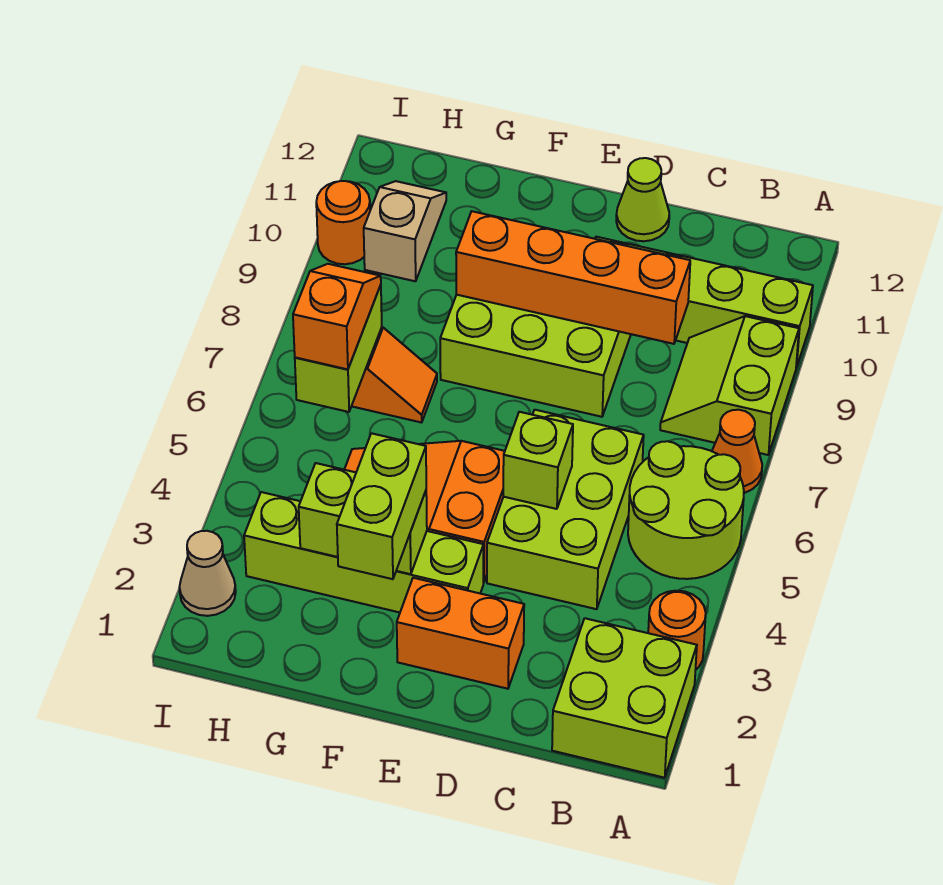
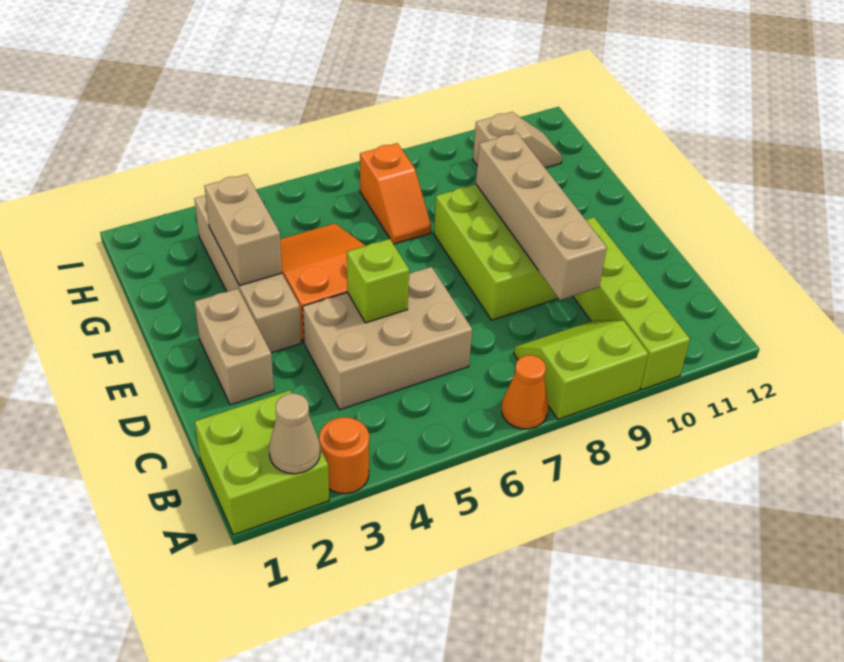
lime 2x2 round brick [628,441,744,579] -> none
lime 2x3 brick [487,410,644,609] -> tan 2x3 brick [303,267,472,410]
orange 1x4 brick [456,211,690,344] -> tan 1x4 brick [476,133,607,300]
orange 1x2 brick [397,578,524,689] -> tan 1x2 brick [195,289,274,405]
lime 1x1 cone [616,158,669,241] -> none
lime 1x4 brick [244,492,484,612] -> tan 1x4 brick [194,195,301,353]
lime 1x2 brick [337,433,426,579] -> none
lime 1x2 brick [299,463,427,574] -> tan 1x2 brick [204,174,282,286]
lime 1x2 brick [295,285,382,412] -> none
orange 1x2 slope [293,264,381,369] -> none
tan 1x1 cone [179,531,236,616] -> tan 1x1 cone moved to [269,393,320,474]
orange 1x1 round brick [316,181,370,264] -> none

